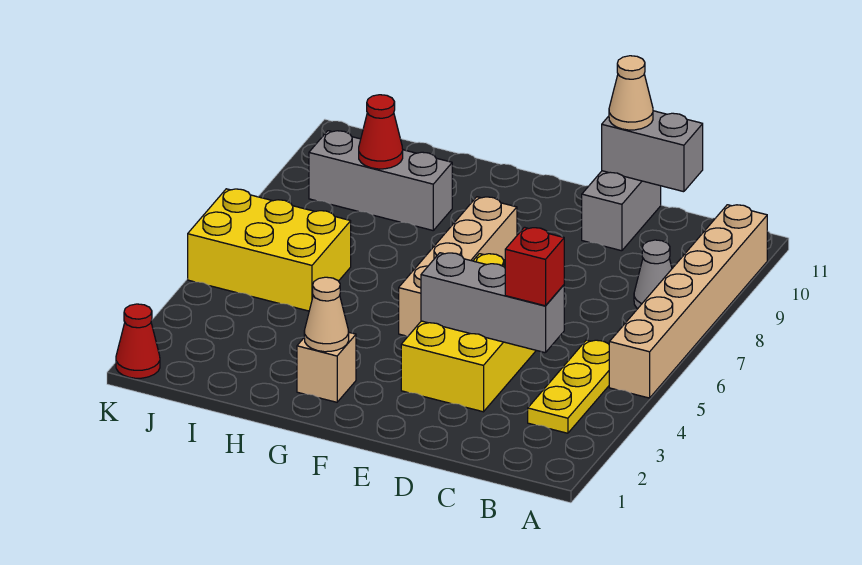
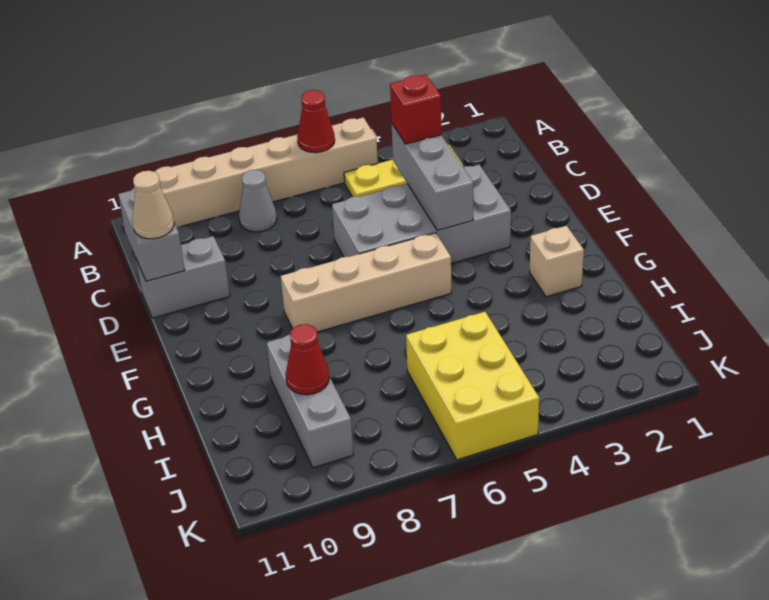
yellow 2x4 brick [401,254,536,412] -> grey 2x4 brick [332,165,511,264]
tan 1x1 cone [304,277,349,352] -> none
red 1x1 cone [116,304,160,378] -> red 1x1 cone moved to [297,90,335,153]

